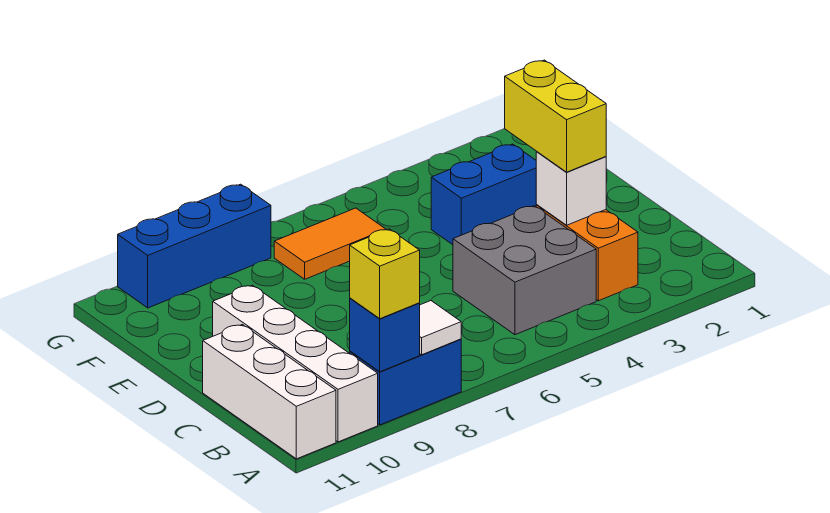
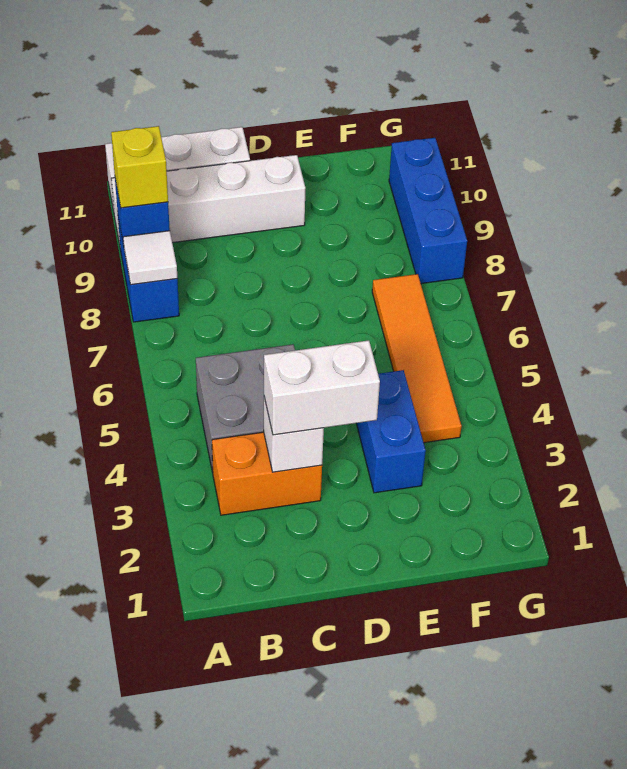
yellow 1x2 brick [505,60,606,172] -> white 1x2 brick [264,340,380,435]
orange 1x2 tile [274,208,386,279] -> orange 1x4 tile [372,274,462,443]

